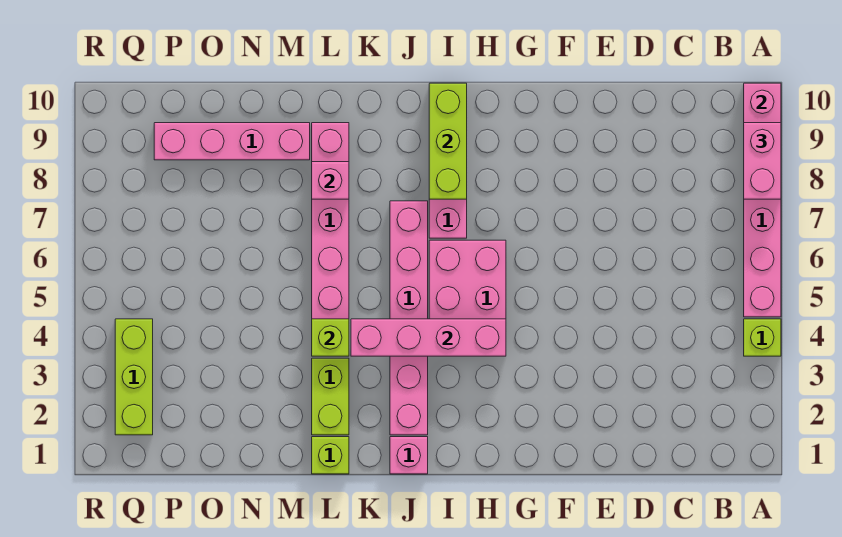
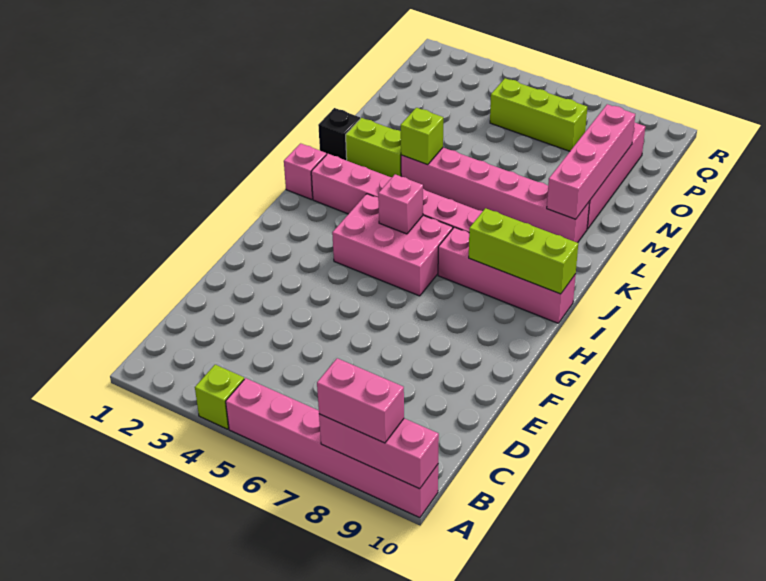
pink 1x4 brick [351,319,506,356] -> pink 1x4 brick moved to [547,104,635,219]
lime 1x1 brick [312,437,349,474] -> black 1x1 brick [318,108,360,160]
pink 1x1 brick [312,162,349,199] -> pink 1x1 brick moved to [378,174,423,234]
lime 1x3 brick [115,319,153,435] -> lime 1x3 brick moved to [490,78,587,151]

